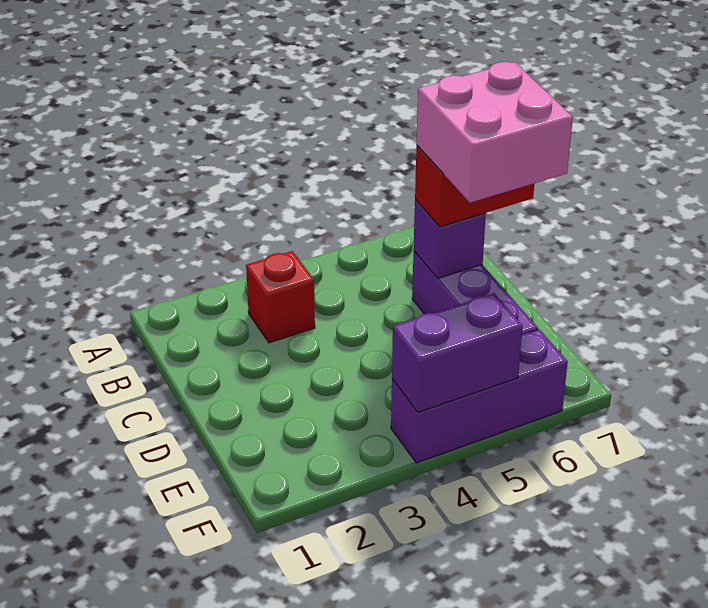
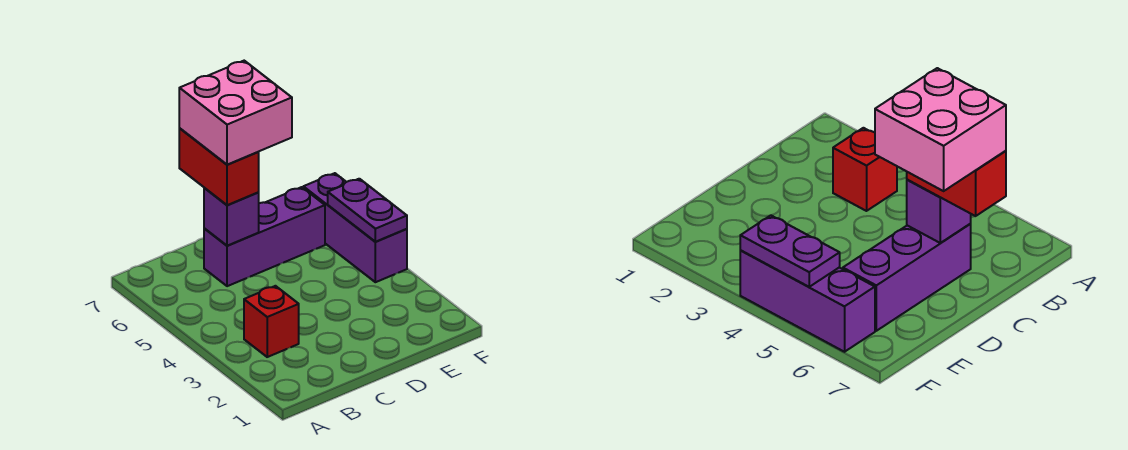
purple 1x2 brick [392,293,522,412] -> purple 1x2 plate [328,179,407,242]

